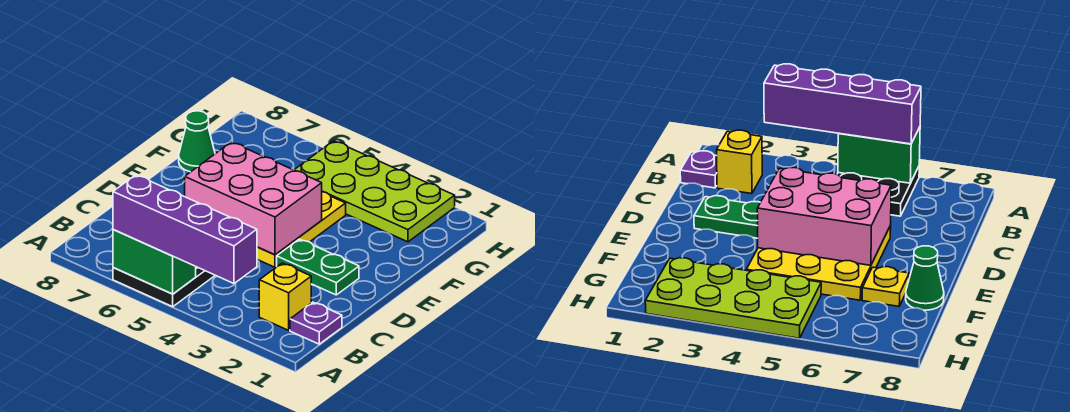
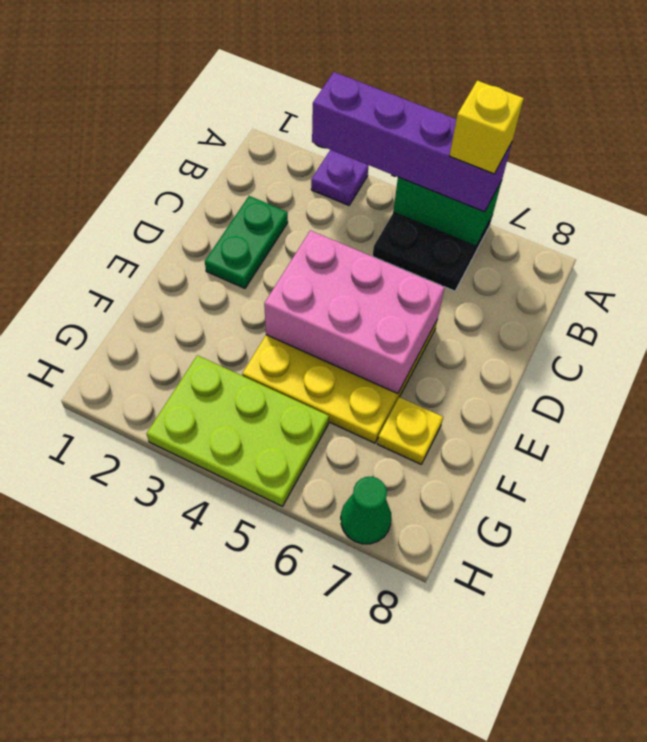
purple 1x1 plate [290,302,342,344] -> purple 1x1 plate moved to [311,150,369,205]
yellow 1x1 brick [259,263,311,330] -> yellow 1x1 brick moved to [450,81,524,174]
green 1x2 plate [277,239,359,295] -> green 1x2 plate turned to [205,196,288,288]
green 1x1 cone [179,111,215,172] -> green 1x1 cone moved to [341,477,391,544]
lime 2x4 plate [295,141,455,242] -> lime 2x3 plate [147,355,329,506]

